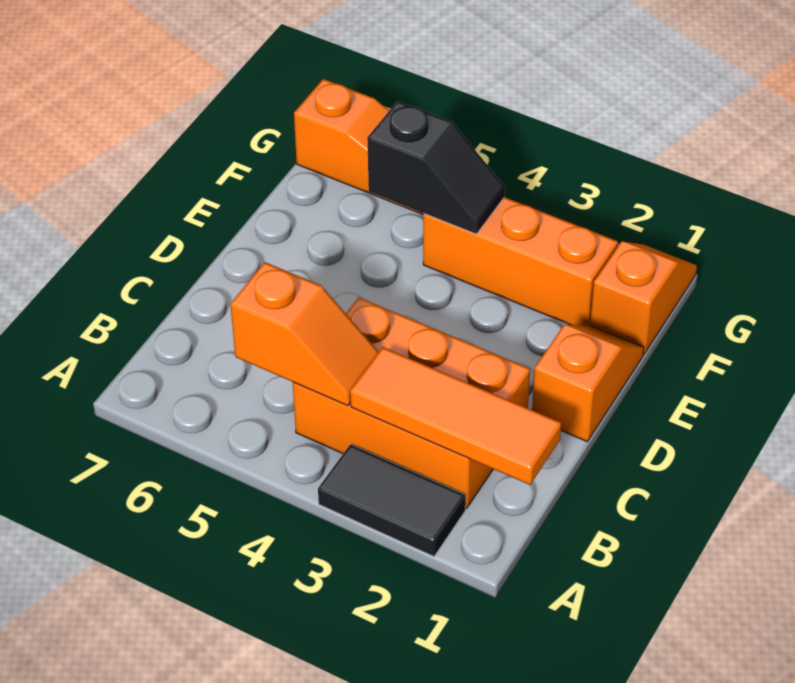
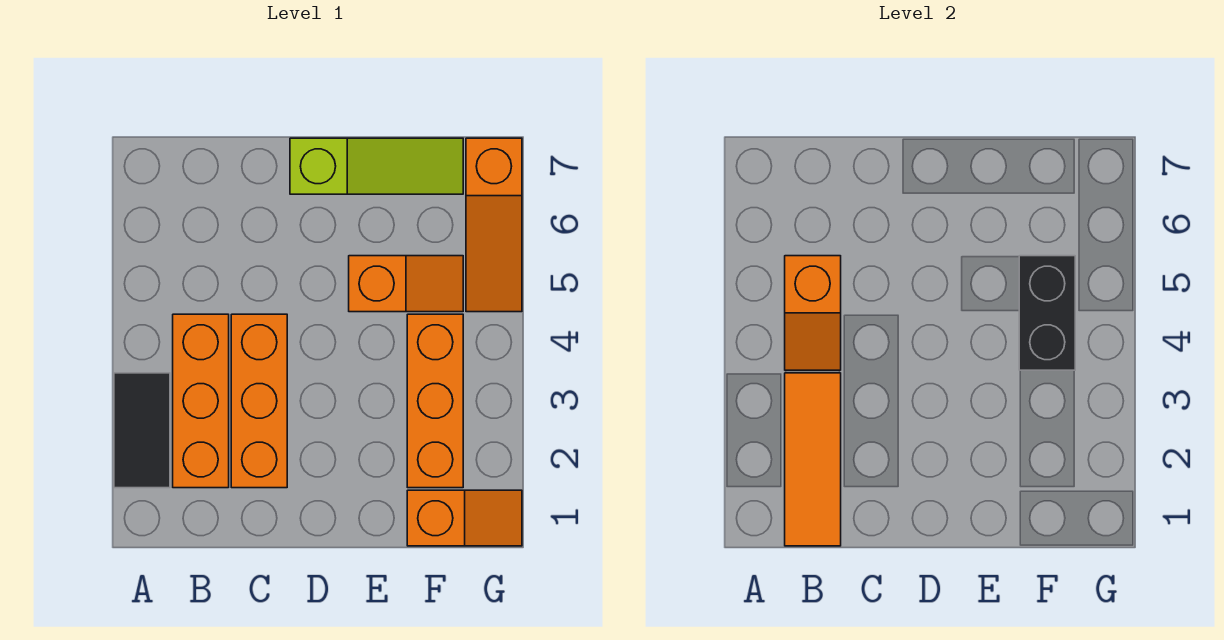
orange 1x2 slope [532,325,644,442] -> orange 1x2 slope moved to [349,256,463,312]
none -> lime 1x3 slope [290,138,463,194]
black 1x2 slope [367,101,505,234] -> black 1x2 brick [1019,256,1075,370]

